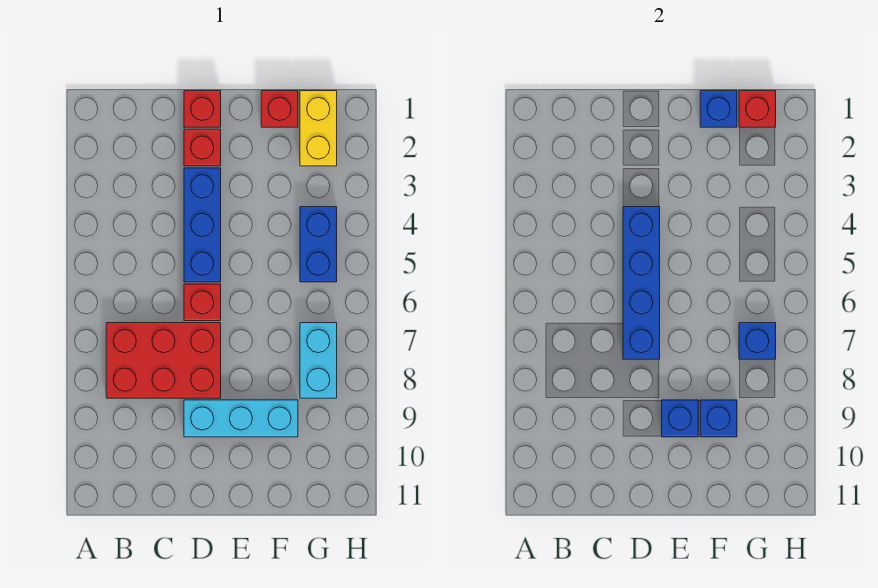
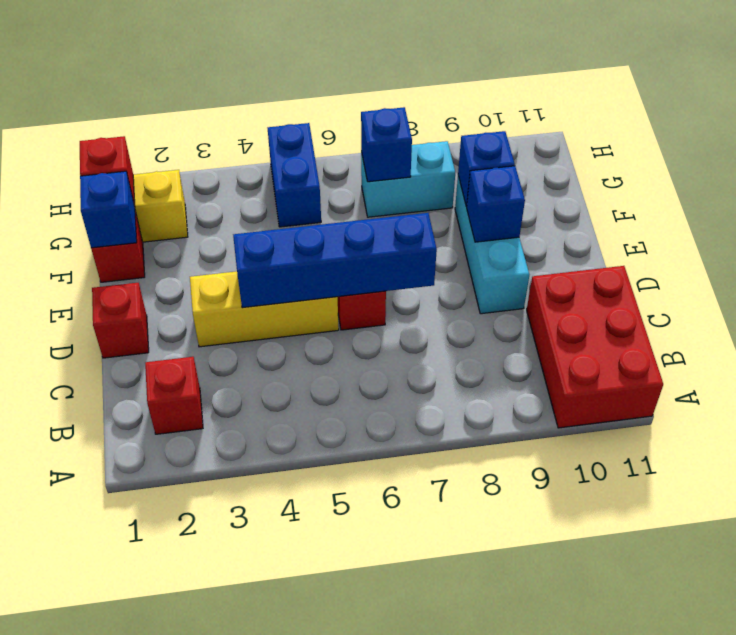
red 2x3 brick [106,323,221,398] -> red 2x3 brick moved to [527,266,663,428]
red 1x1 brick [184,129,221,166] -> red 1x1 brick moved to [145,357,203,434]
blue 1x3 brick [184,168,221,282] -> yellow 1x3 brick [190,271,339,347]
blue 1x2 brick [300,207,337,282] -> blue 1x2 brick turned to [268,123,321,227]

